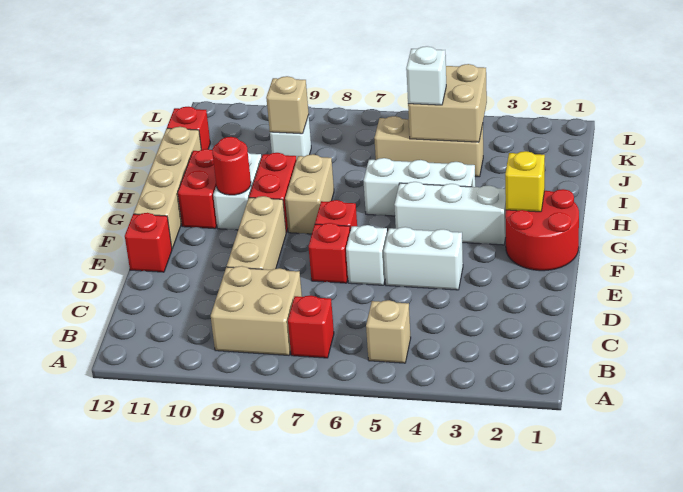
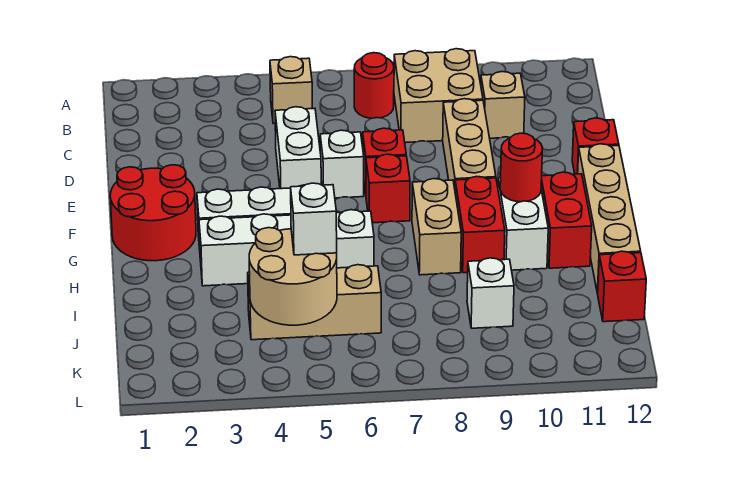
red 1x1 brick [288,296,334,358] -> red 1x1 round brick [354,53,394,118]
white 1x2 brick [384,227,463,290] -> white 1x2 brick turned to [275,107,321,189]
yellow 1x1 brick [505,151,545,212] -> none
white 1x3 brick [363,158,475,216] -> white 1x4 brick [199,210,374,286]
tan 2x2 brick [408,64,487,142] -> tan 2x2 round brick [249,228,337,325]
tan 1x1 brick [266,76,309,134] -> tan 1x1 brick moved to [481,72,525,138]

